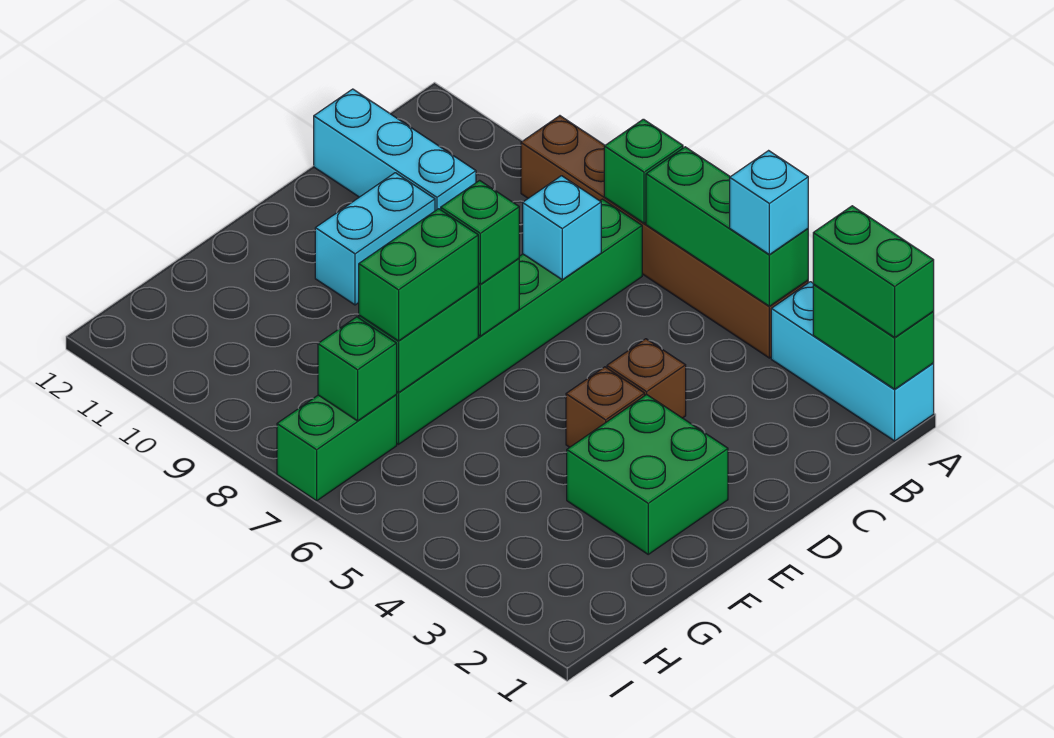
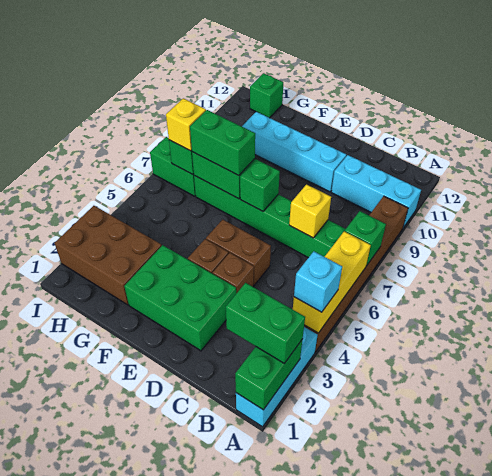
green 1x2 brick [813,206,934,337] -> green 1x2 brick turned to [226,283,305,363]
green 1x3 brick [646,147,808,306] -> yellow 1x3 brick [293,231,371,333]
cyan 1x1 brick [523,176,601,280] -> yellow 1x1 brick [289,185,331,238]
cyan 1x3 brick [314,89,476,211] -> cyan 1x3 brick turned to [331,155,421,228]
none -> brown 1x2 brick [206,219,271,285]
cyan 1x2 brick [315,173,435,305] -> cyan 1x4 brick [242,112,346,192]
green 2x2 brick [567,395,728,554] -> green 2x3 brick [124,245,236,351]
green 1x1 brick [441,180,519,284] -> green 1x1 brick moved to [250,73,283,118]
none -> brown 2x3 brick [55,206,162,305]
none -> yellow 1x1 brick [166,98,206,151]

